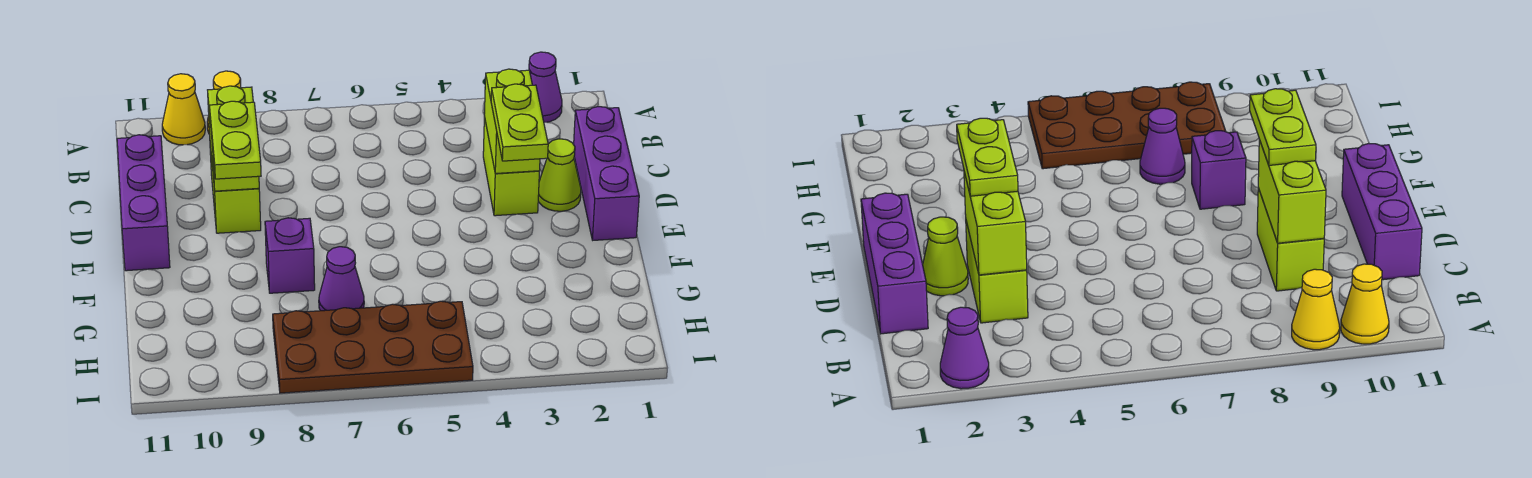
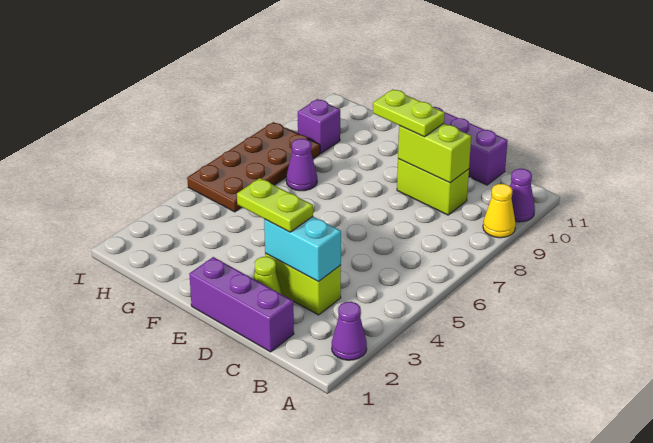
yellow 1x1 cone [162,74,205,145] -> purple 1x1 cone [510,169,535,222]
lime 1x2 brick [484,69,540,174] -> cyan 1x2 brick [264,217,341,282]
purple 1x1 brick [265,218,315,293] -> purple 1x1 brick moved to [298,99,340,154]

